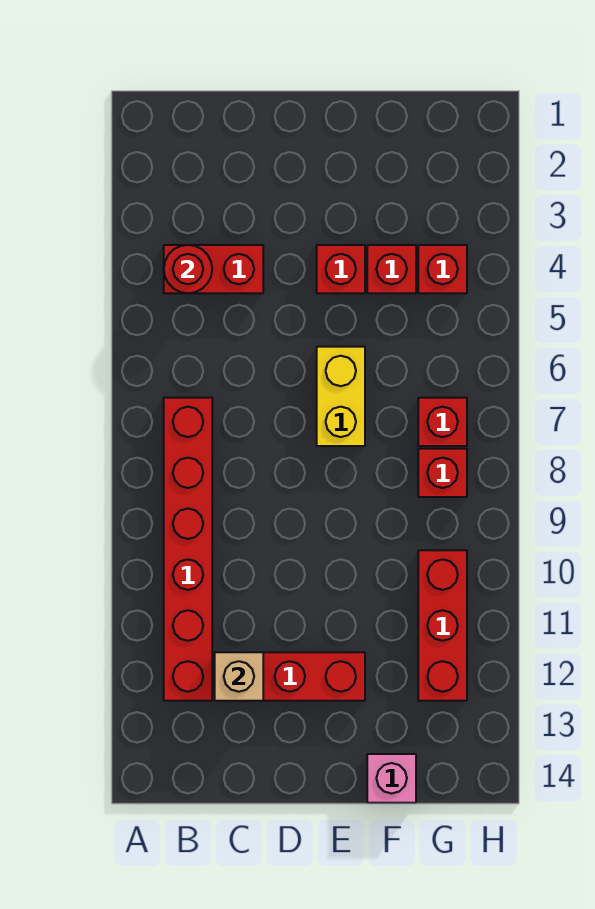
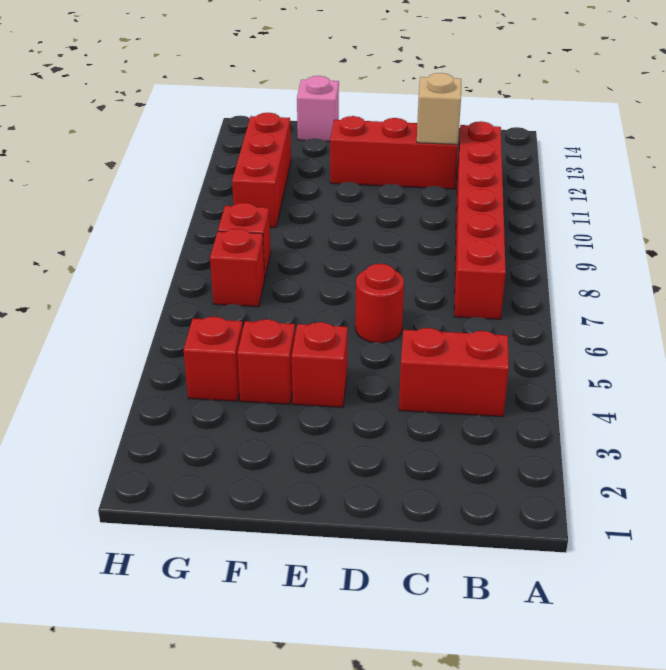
red 1x1 round brick [164,245,212,293] -> red 1x1 round brick moved to [355,264,404,343]
yellow 1x2 brick [317,347,365,446] -> none

